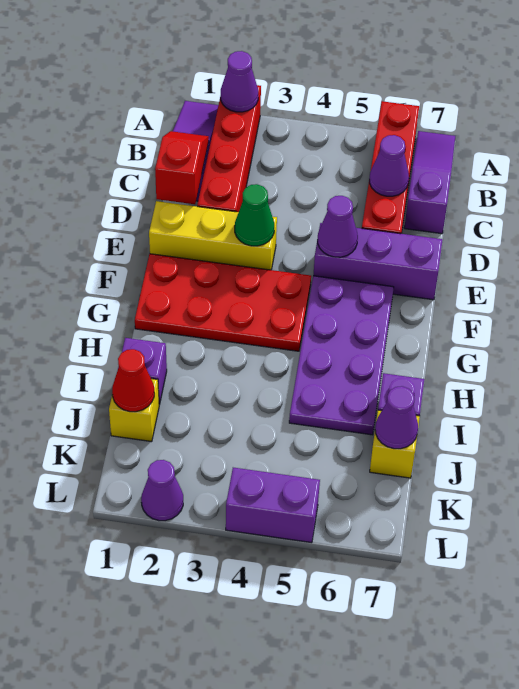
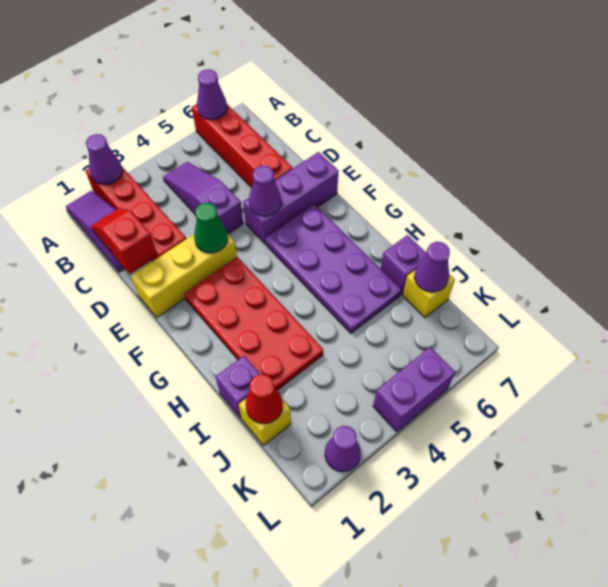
purple 1x3 slope [404,131,455,234] -> purple 1x3 slope moved to [163,162,243,234]
purple 1x1 cone [369,135,409,196] -> purple 1x1 cone moved to [197,69,227,120]
red 2x4 plate [135,254,311,351] -> red 2x4 plate turned to [184,257,323,390]

